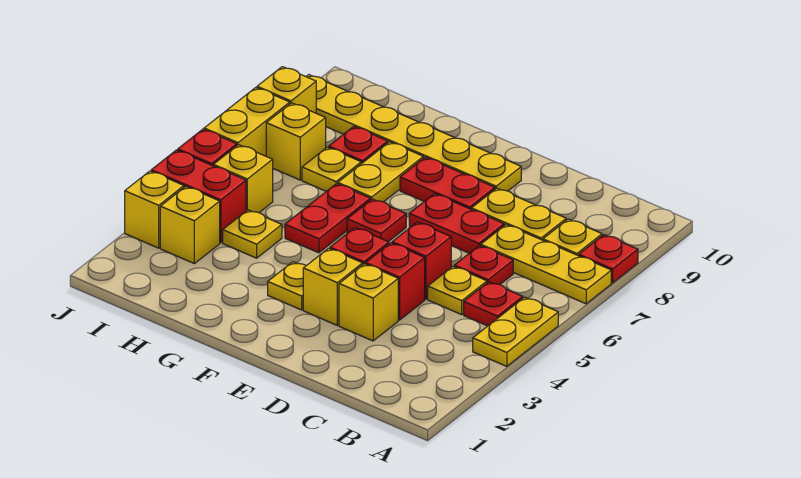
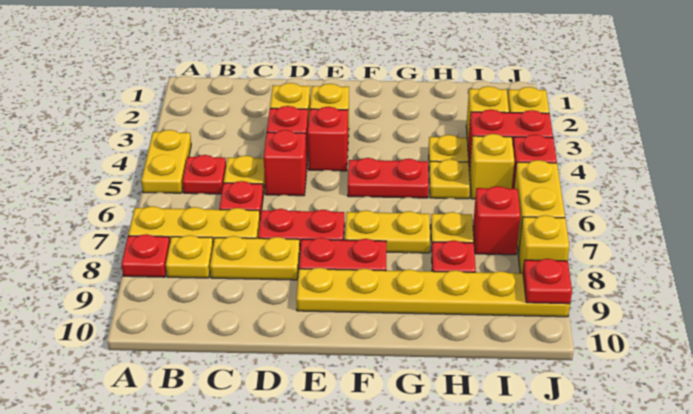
yellow 1x1 plate [268,262,306,310] -> yellow 1x1 plate moved to [429,159,470,199]
red 1x1 plate [347,199,406,242] -> red 1x1 plate moved to [523,259,572,304]
red 1x2 plate [285,184,371,253] -> red 1x2 plate turned to [348,158,429,198]
yellow 1x2 plate [338,142,423,202] -> yellow 1x2 plate turned to [345,210,430,253]
yellow 1x1 brick [266,103,326,180] -> red 1x1 brick [473,186,520,255]

